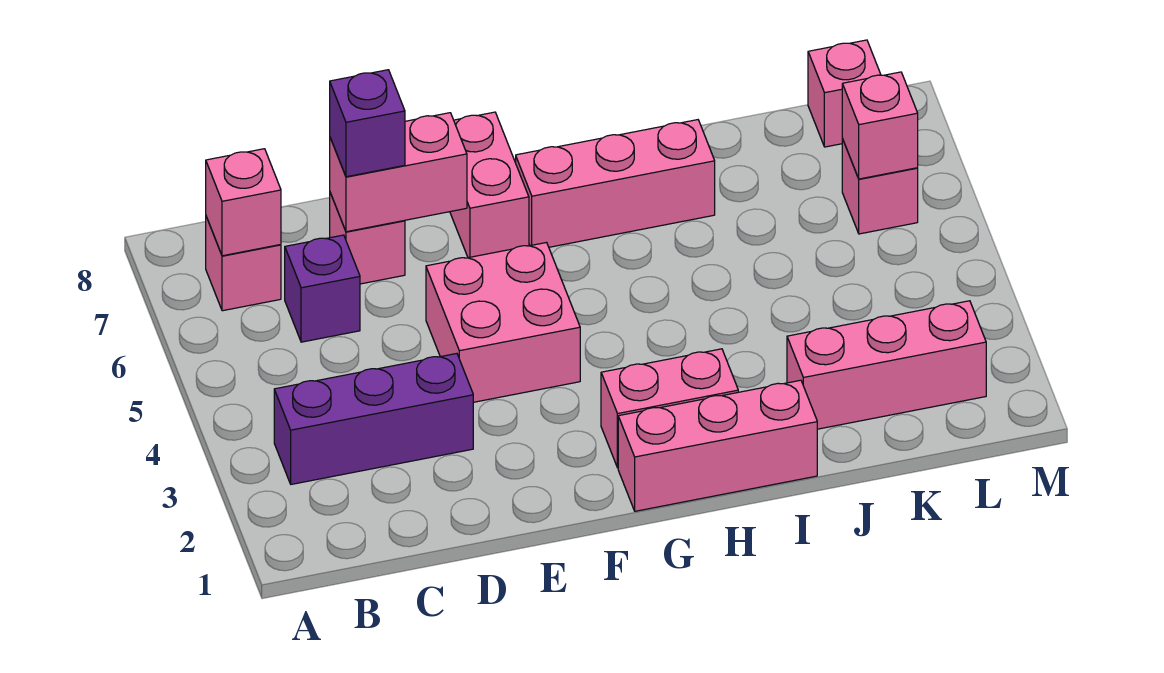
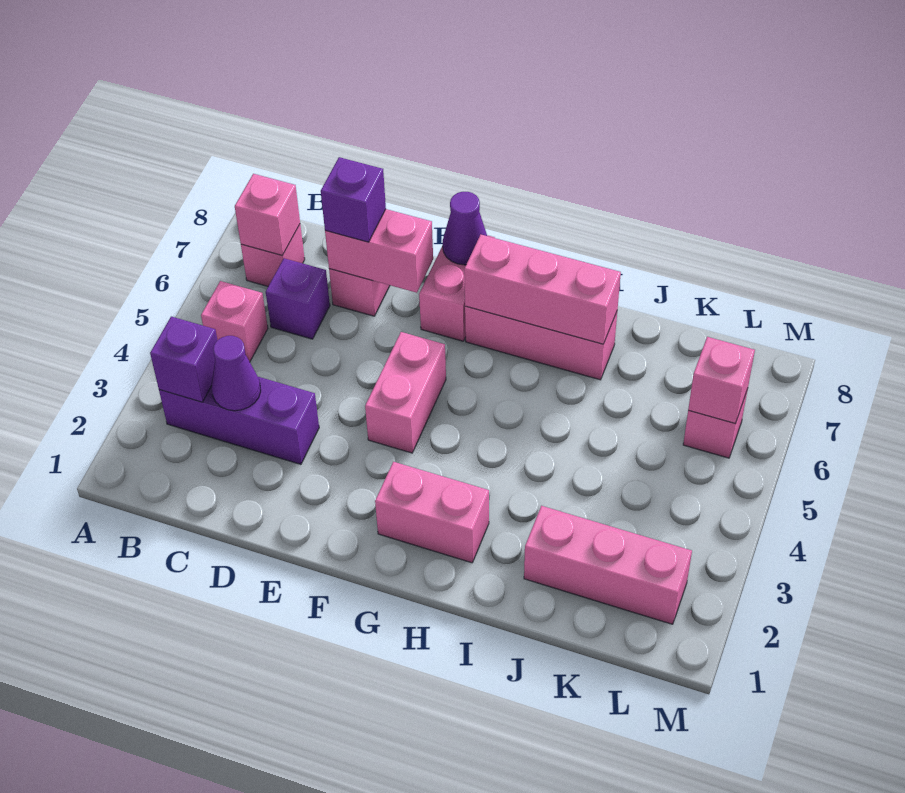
none -> purple 1x1 brick [150,317,217,402]
none -> purple 1x1 cone [212,336,261,411]
pink 2x2 brick [426,243,580,402] -> pink 1x2 brick [365,332,446,453]
none -> purple 1x1 cone [443,192,487,265]
pink 1x3 brick [618,380,817,511] -> pink 1x3 brick moved to [464,235,621,344]
pink 1x1 brick [808,40,881,147] -> pink 1x1 brick moved to [201,281,268,362]

